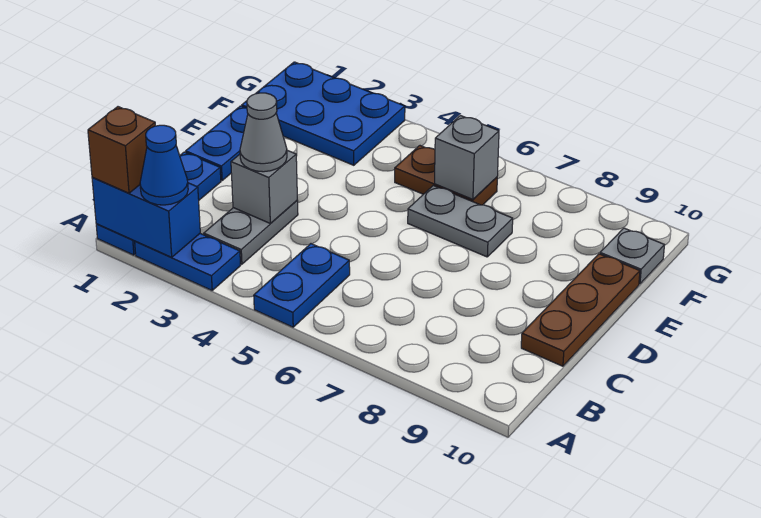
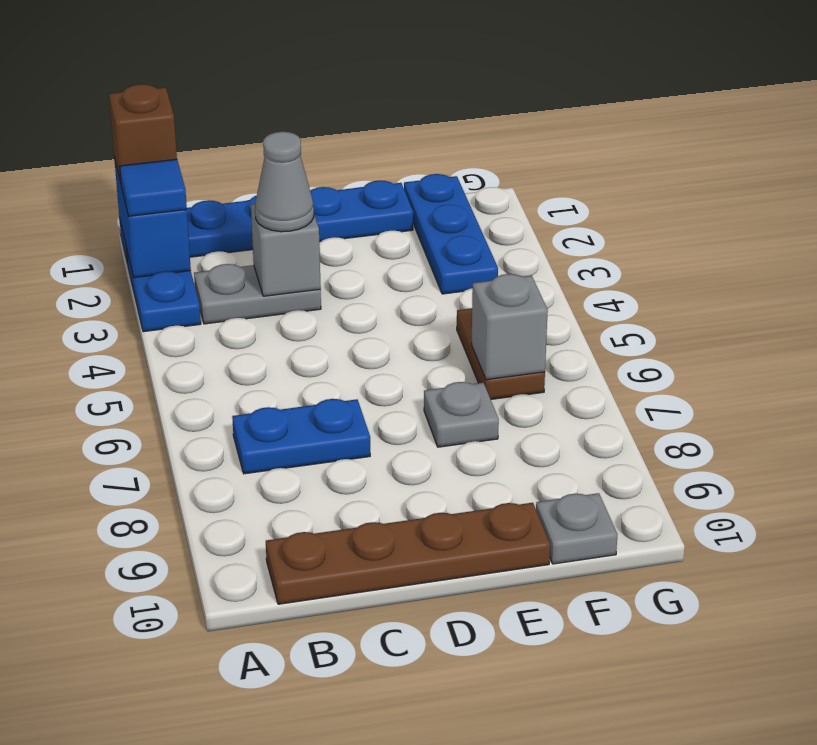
blue 1x1 cone [140,125,188,205] -> blue 1x1 tile [120,159,187,216]
blue 1x2 plate [254,244,350,327] -> blue 1x2 plate moved to [232,399,370,474]
brown 1x3 plate [521,254,640,366] -> brown 1x4 plate [266,503,550,604]
grey 1x2 plate [408,186,513,257] -> grey 1x1 plate [424,382,499,447]
blue 2x3 plate [242,62,405,165] -> blue 1x3 plate [404,174,498,294]

